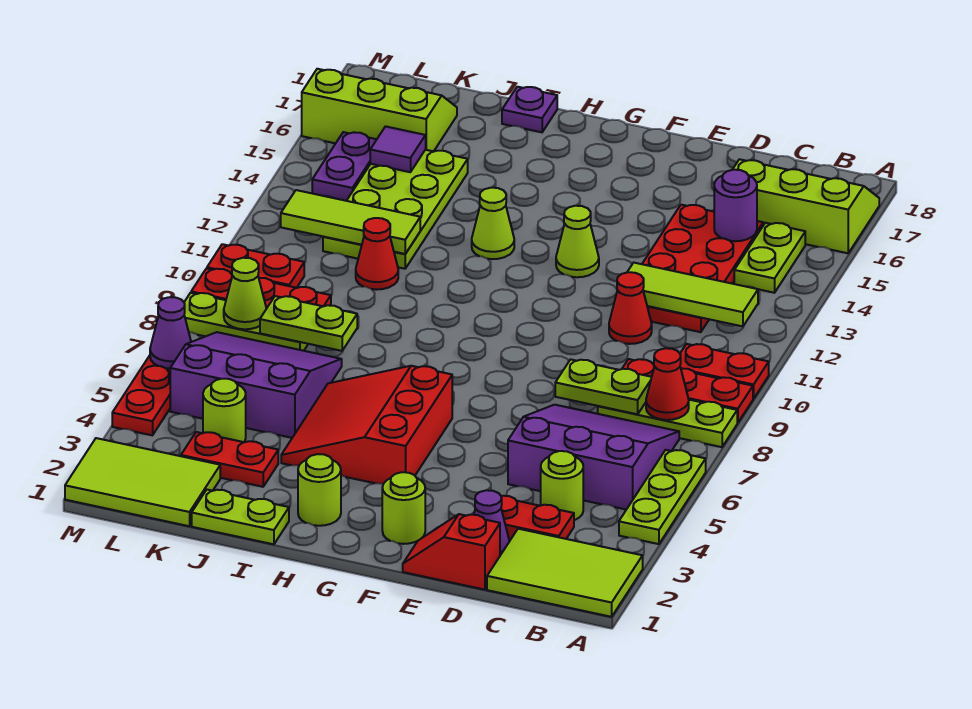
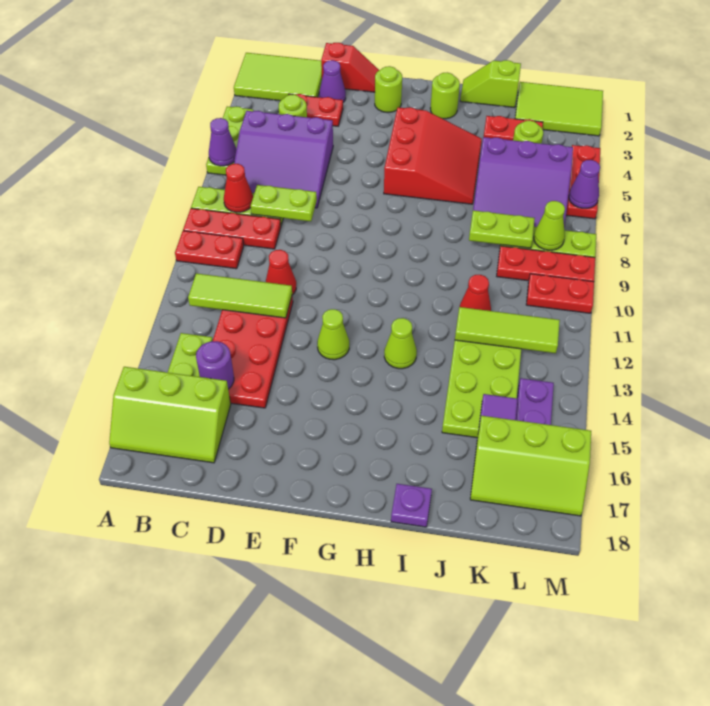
none -> purple 1x1 cone [209,118,237,166]
lime 1x2 plate [192,490,289,544] -> lime 1x2 slope [460,60,521,108]

